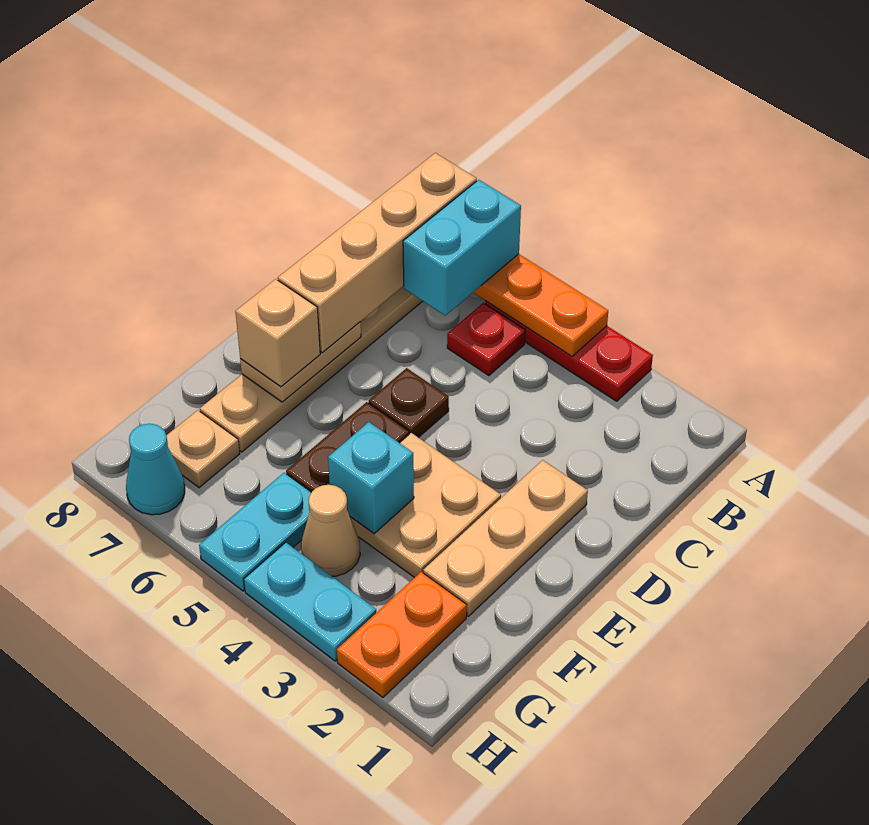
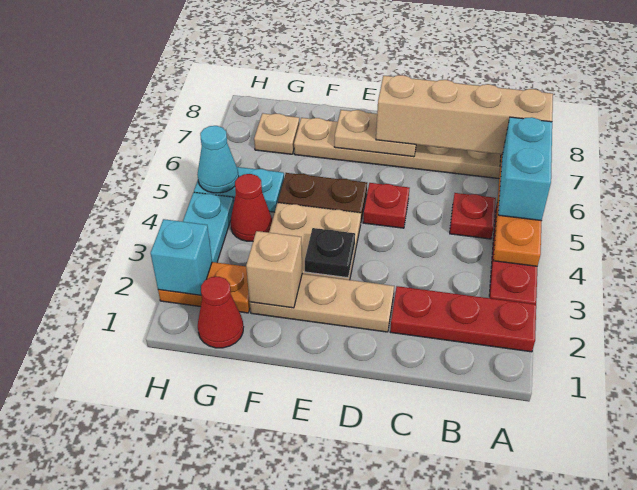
none -> red 1x3 plate [390,286,536,352]
cyan 1x2 brick [403,180,521,315] -> cyan 1x2 brick turned to [498,117,552,221]
brown 1x1 plate [369,368,449,438] -> red 1x1 plate [363,183,410,228]
none -> black 1x1 plate [305,228,355,278]
tan 1x1 brick [235,279,320,387] -> tan 1x1 brick moved to [246,231,302,308]
cyan 1x1 brick [328,422,414,534] -> cyan 1x1 brick moved to [151,219,212,295]
none -> red 1x1 cone [198,277,243,348]
tan 1x1 cone [301,485,360,576] -> red 1x1 cone [231,174,272,241]
cyan 1x1 cone [126,424,185,515] -> cyan 1x1 cone moved to [197,126,239,193]

